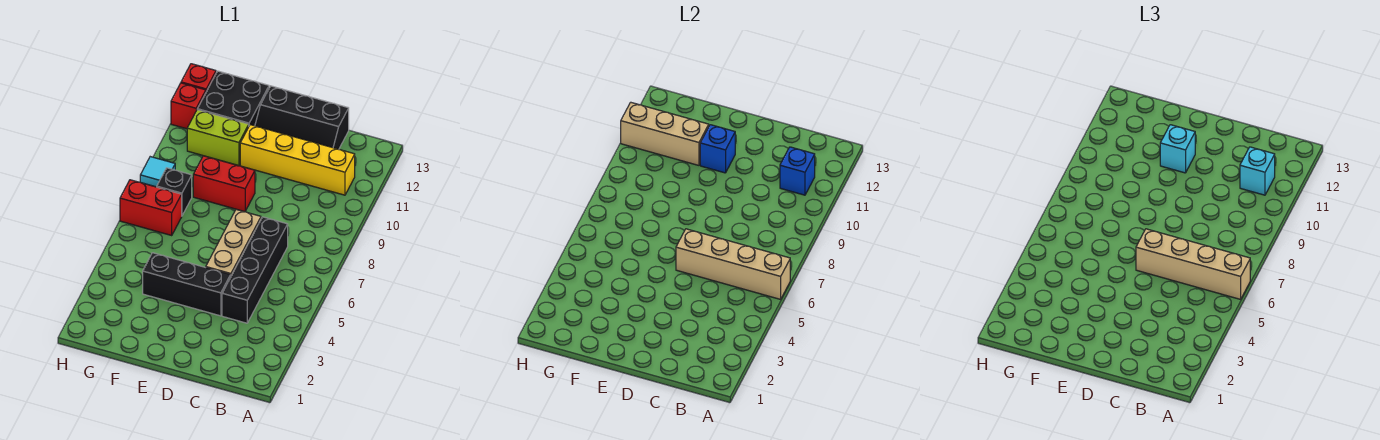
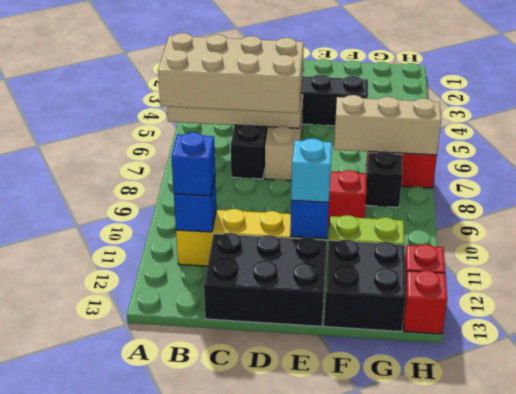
tan 1x4 brick [1136,229,1250,299] -> tan 2x4 brick [158,33,304,113]
cyan 1x1 brick [1240,147,1275,195] -> blue 1x1 brick [171,132,215,196]
black 2x3 slope [255,86,349,149] -> black 2x3 brick [204,233,327,326]
tan 1x3 brick [621,102,709,165] -> tan 1x3 brick moved to [334,95,441,155]
cyan 1x1 tile [140,157,175,187] -> none

